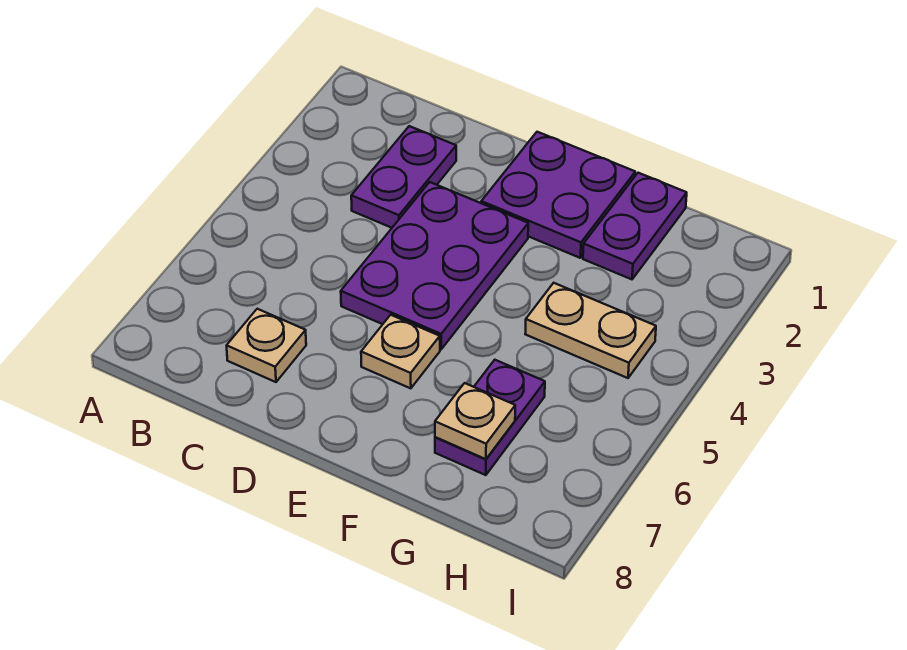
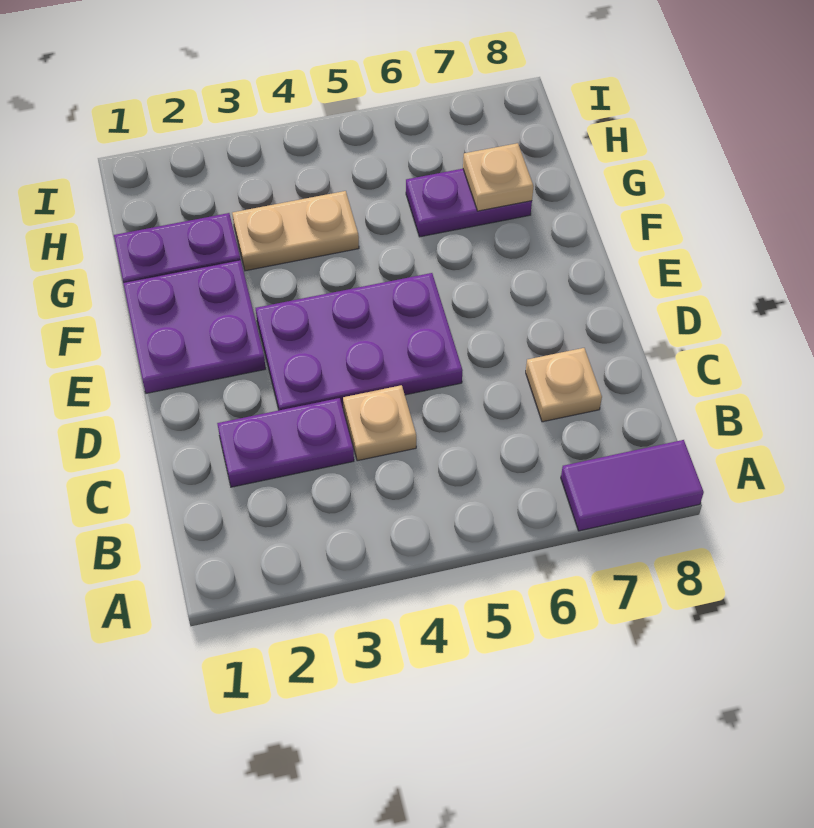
none -> purple 1x2 tile [561,440,704,531]
tan 1x1 plate [361,315,440,388] -> tan 1x1 plate moved to [343,385,416,461]
tan 1x2 plate [525,283,656,378] -> tan 1x2 plate turned to [232,191,359,271]

